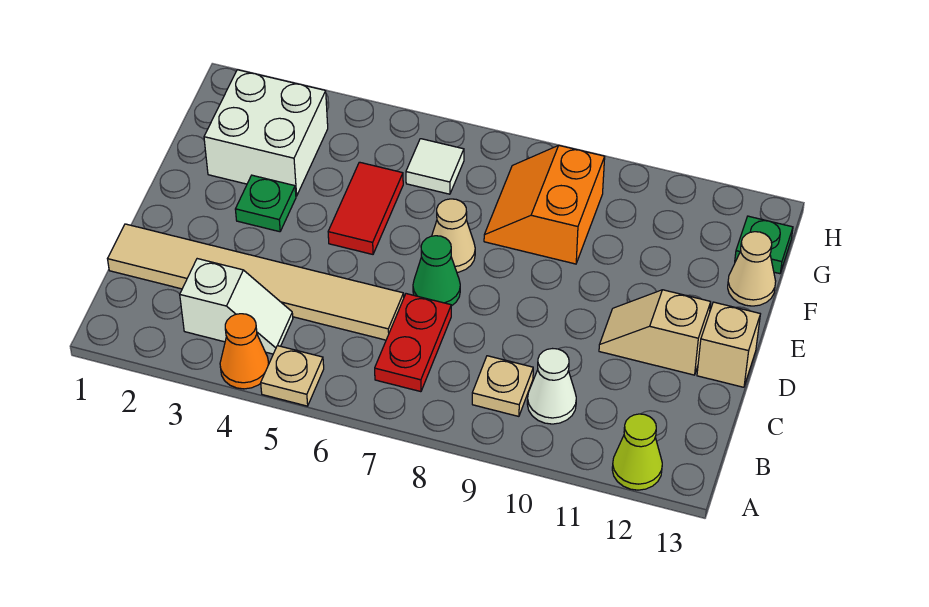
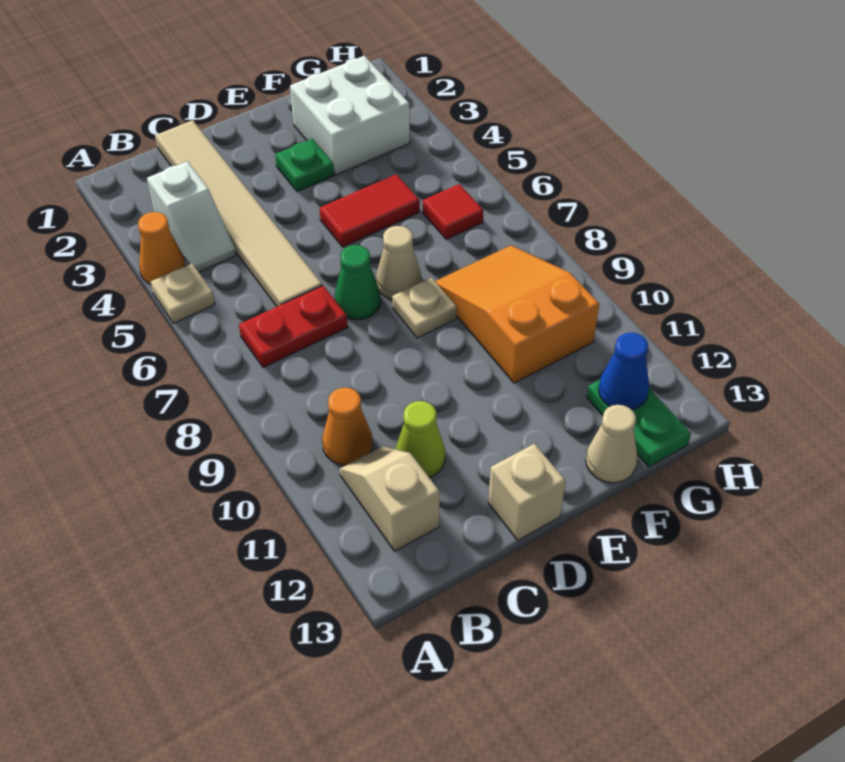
lime 1x1 cone [612,414,662,490] -> lime 1x1 cone moved to [396,401,445,477]
tan 1x1 plate [472,356,533,416] -> tan 1x1 plate moved to [392,277,457,338]
white 1x1 cone [527,349,576,424] -> orange 1x1 cone [322,388,373,465]
tan 1x2 slope [599,290,711,375] -> tan 1x2 slope moved to [340,446,440,551]
orange 2x2 slope [484,146,605,264] -> orange 2x3 slope [435,245,599,383]
white 1x1 tile [406,139,464,194] -> red 1x1 tile [423,184,484,239]
none -> blue 1x1 cone [598,332,649,410]
green 1x1 plate [735,216,793,274] -> green 1x2 plate [587,380,691,467]

